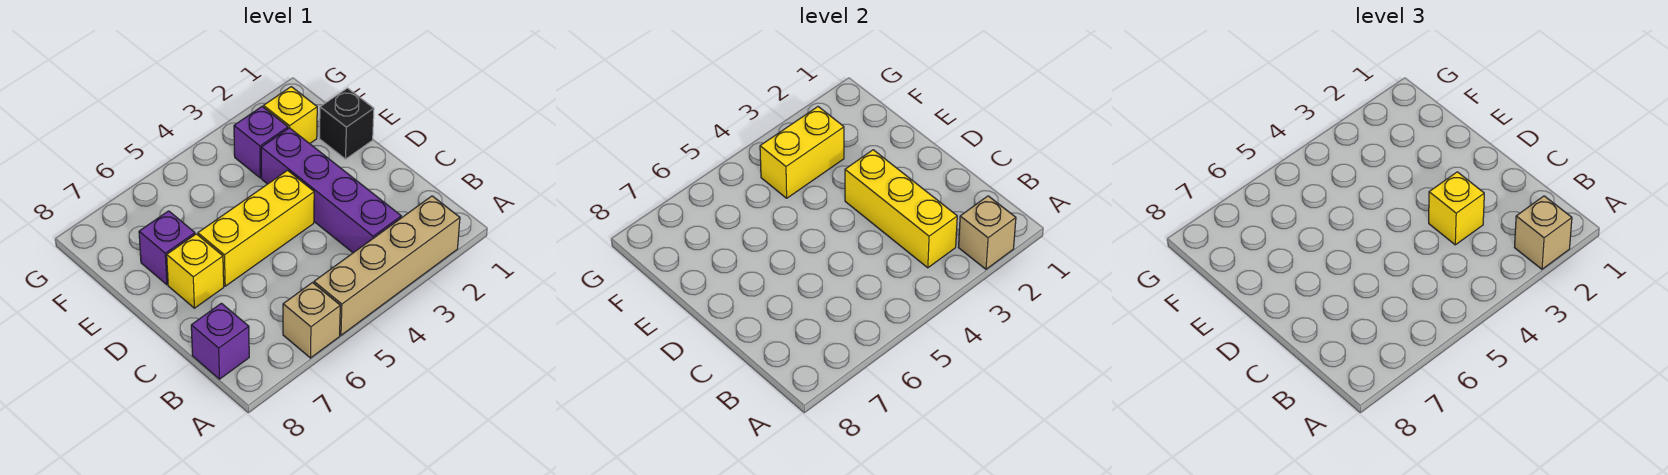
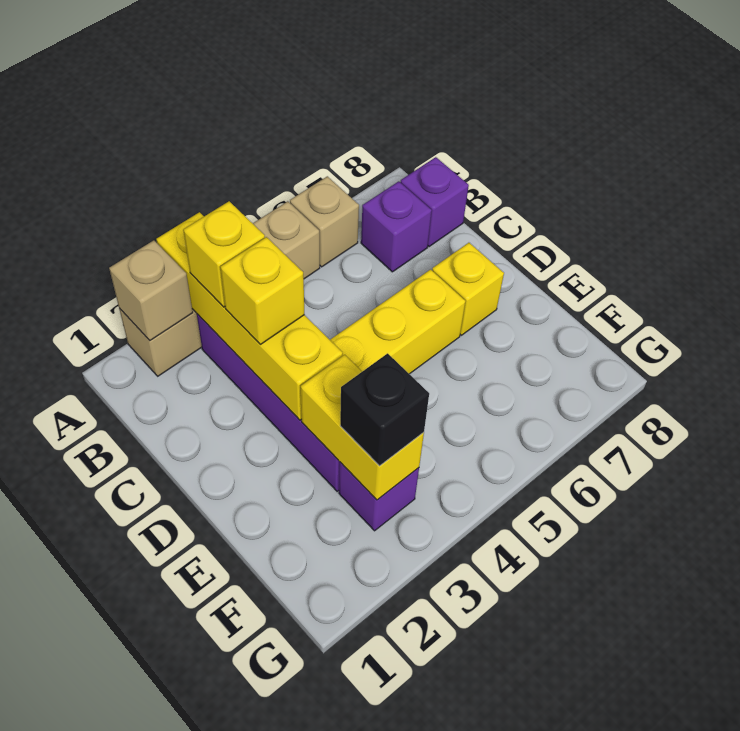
tan 1x1 brick [1514,196,1572,269] -> none
yellow 1x3 brick [845,150,957,268] -> yellow 1x4 brick [156,212,343,420]
black 1x1 brick [319,88,374,159] -> black 1x1 brick moved to [340,353,429,466]
purple 1x1 brick [139,211,195,285] -> purple 1x1 brick moved to [361,181,432,272]
yellow 1x1 brick [264,87,317,144] -> yellow 1x1 brick moved to [183,201,265,307]
yellow 1x2 brick [760,107,844,198] -> yellow 1x2 brick turned to [301,355,424,500]

